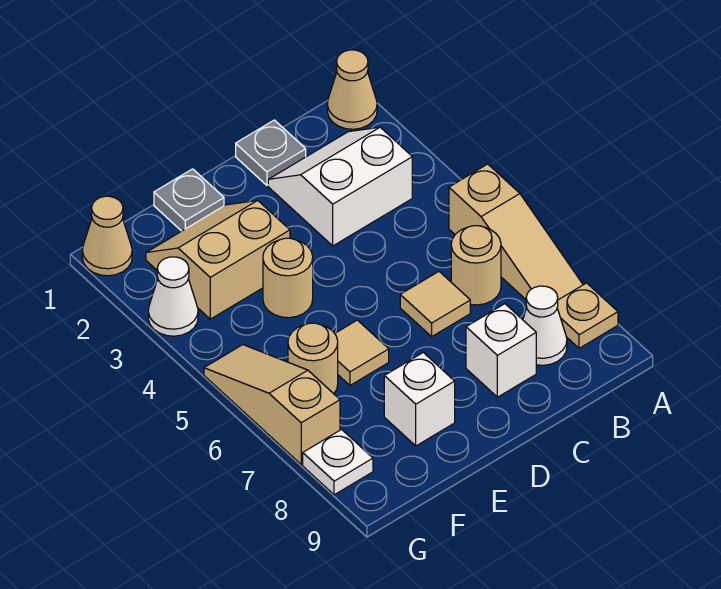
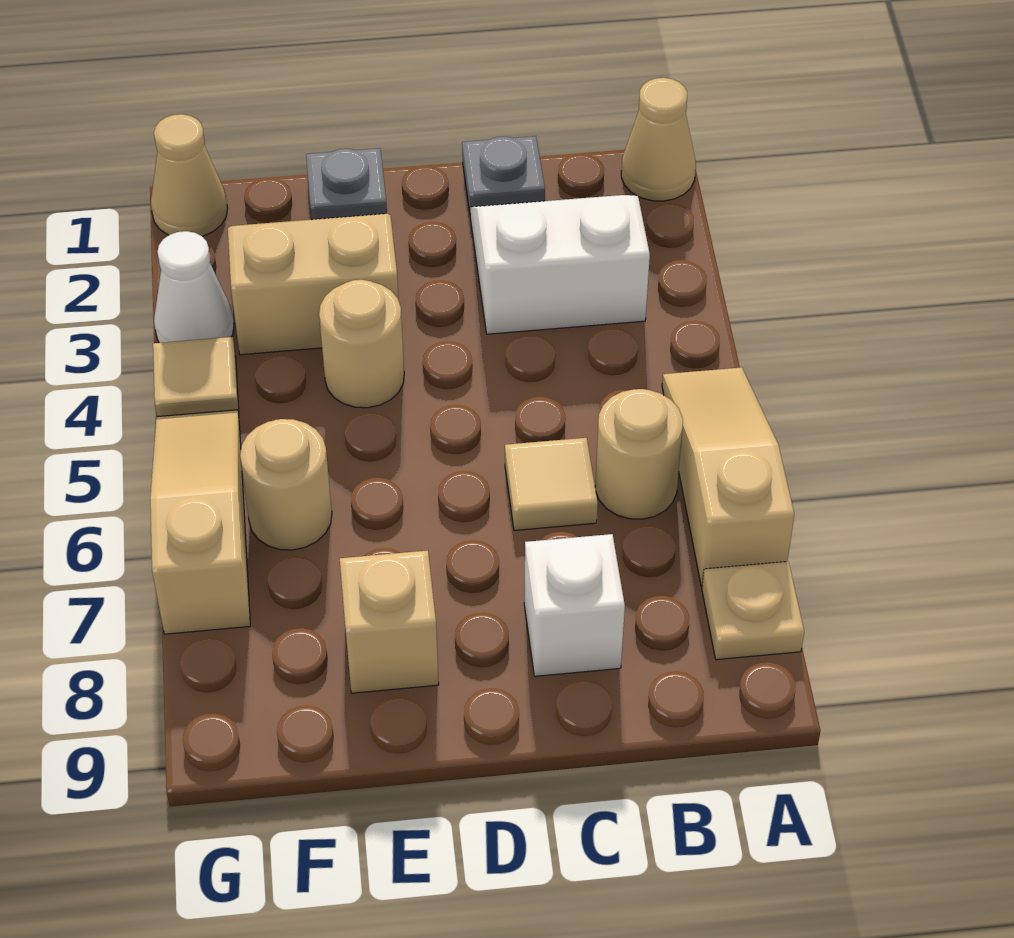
tan 1x3 slope [449,164,583,300] -> tan 1x3 slope turned to [662,367,794,586]
white 1x1 cone [523,286,567,365] -> none
tan 1x1 tile [335,320,389,385] -> tan 1x1 tile moved to [153,337,239,417]
white 1x1 brick [384,352,455,446] -> tan 1x1 brick [340,550,439,693]
white 1x1 plate [303,429,373,495] -> none

